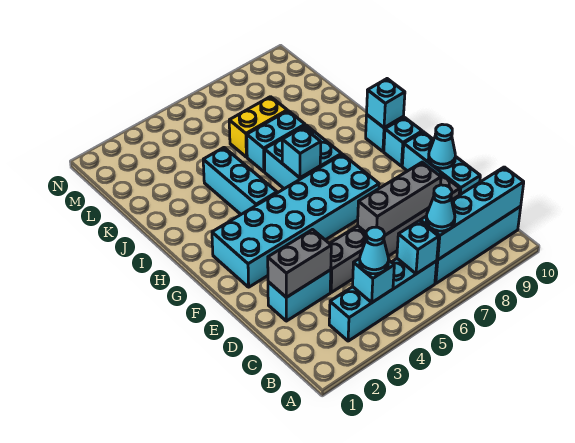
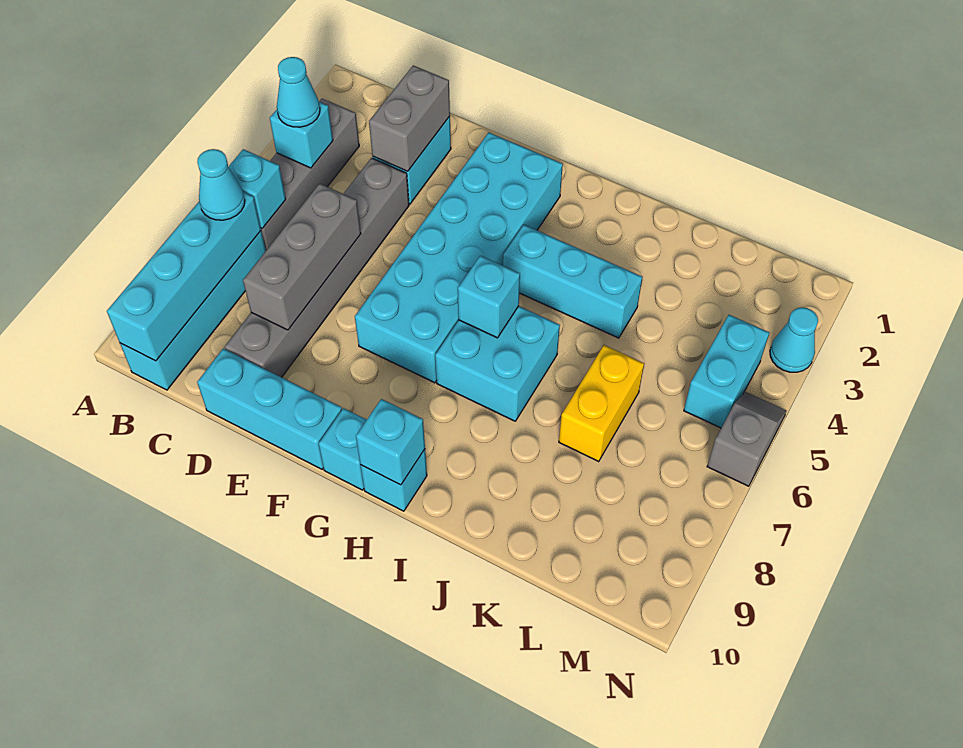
cyan 1x4 brick [329,259,437,341] -> grey 1x4 brick [261,99,359,250]
cyan 1x1 cone [429,124,455,168] -> cyan 1x1 cone moved to [770,307,818,372]
cyan 1x2 brick [247,111,305,172] -> cyan 1x2 brick moved to [684,315,769,428]
none -> grey 1x2 slope [707,392,786,486]

